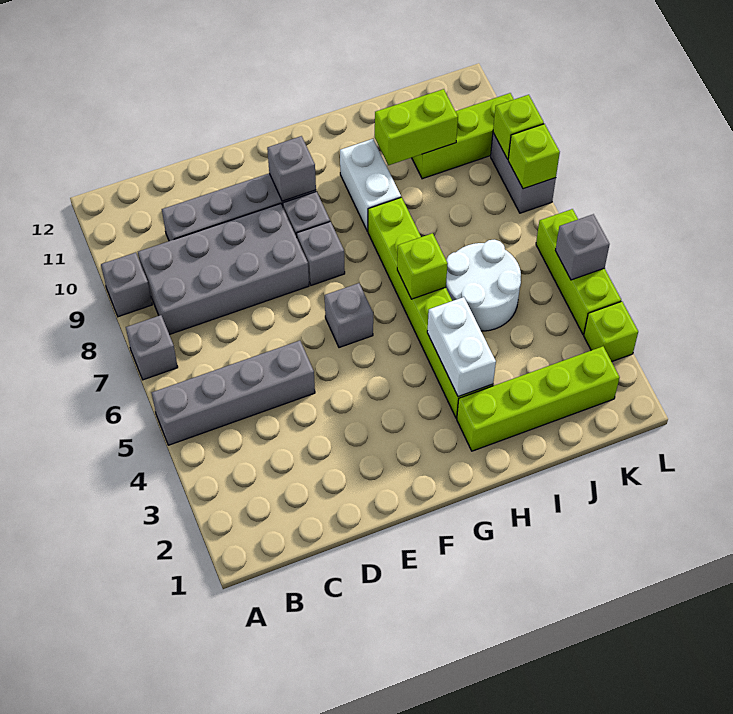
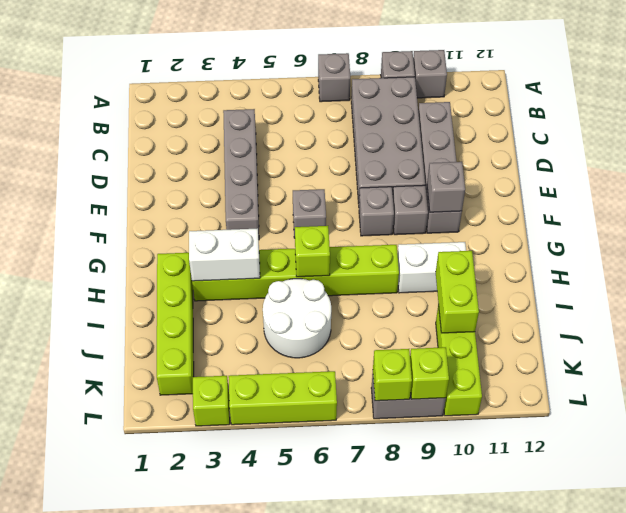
grey 1x4 brick [152,341,315,445] -> grey 1x4 brick moved to [223,109,259,240]
grey 1x1 brick [555,214,610,280] -> grey 1x1 brick moved to [413,50,447,98]

